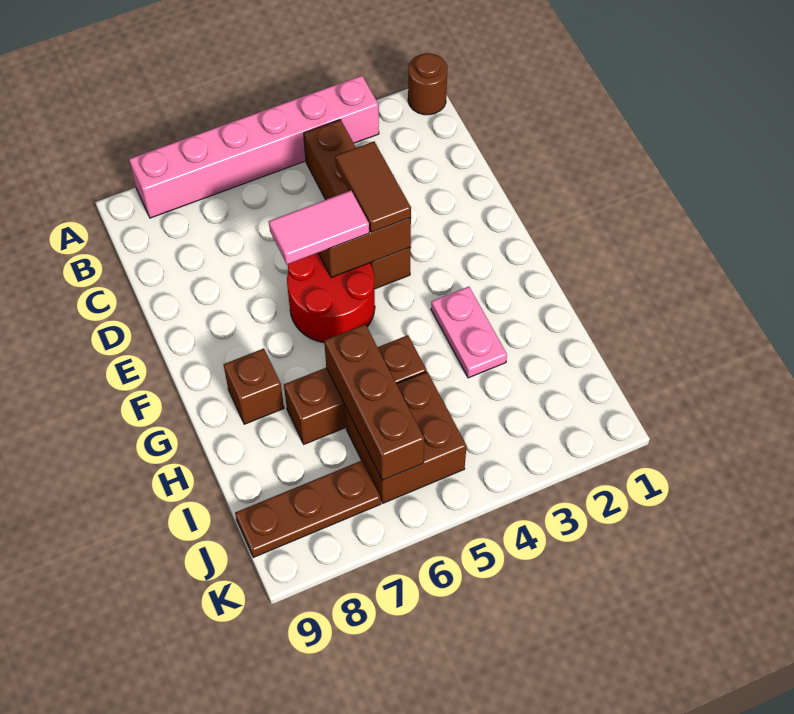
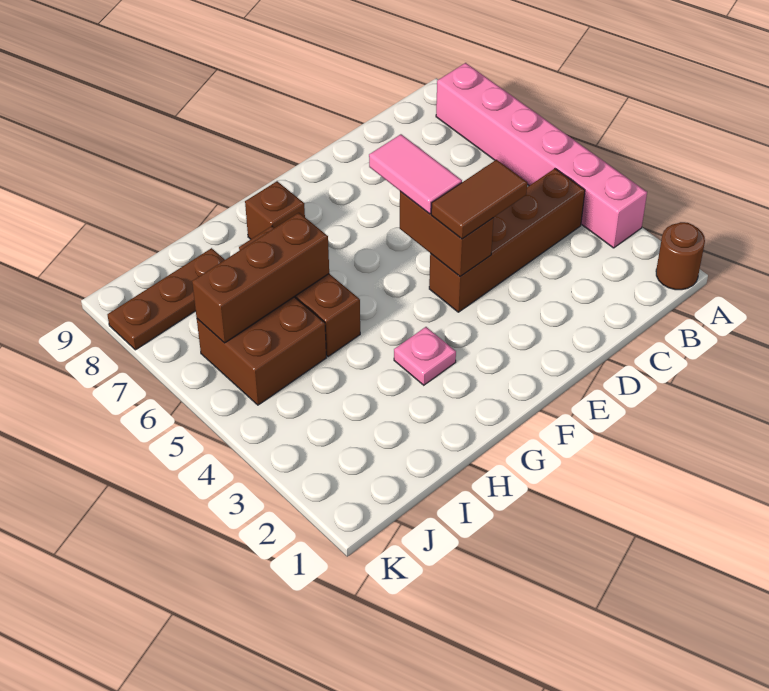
red 2x2 round brick [287,253,375,343] -> none
pink 1x2 plate [431,287,507,378] -> pink 1x1 plate [394,327,456,385]
brown 1x3 plate [235,460,381,558] -> brown 1x3 plate turned to [108,248,225,350]

